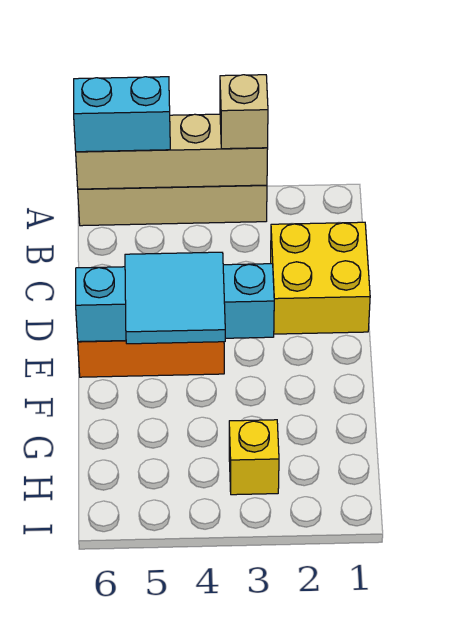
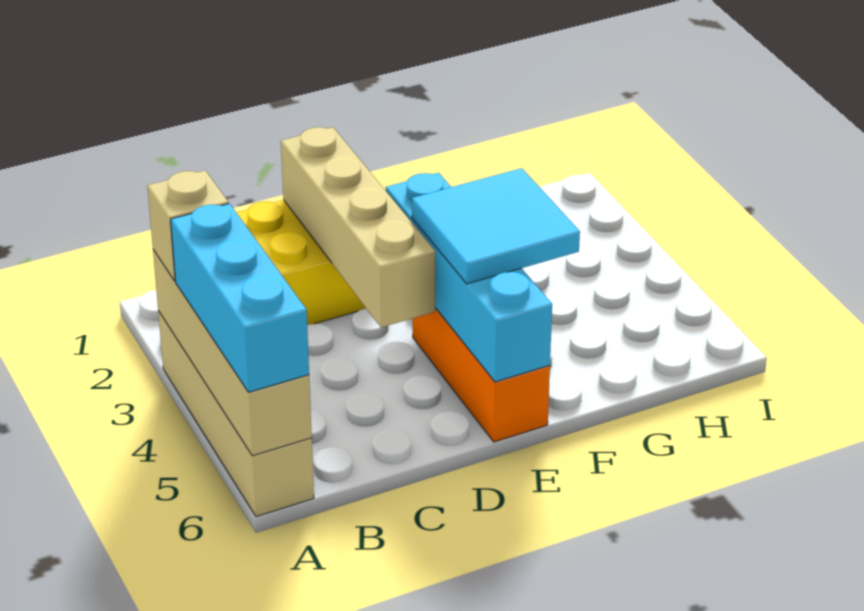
cyan 1x2 brick [74,77,170,152] -> cyan 1x3 brick [171,204,309,392]
none -> tan 1x4 brick [281,127,435,327]
yellow 1x1 brick [229,420,279,495] -> none

